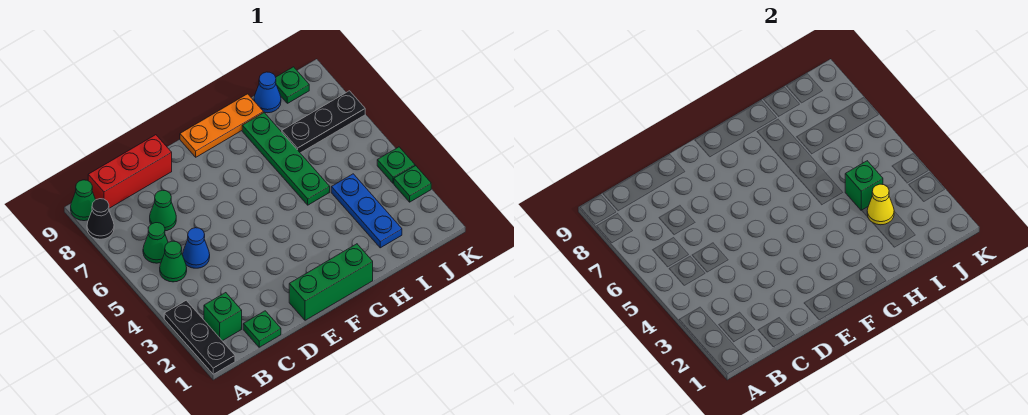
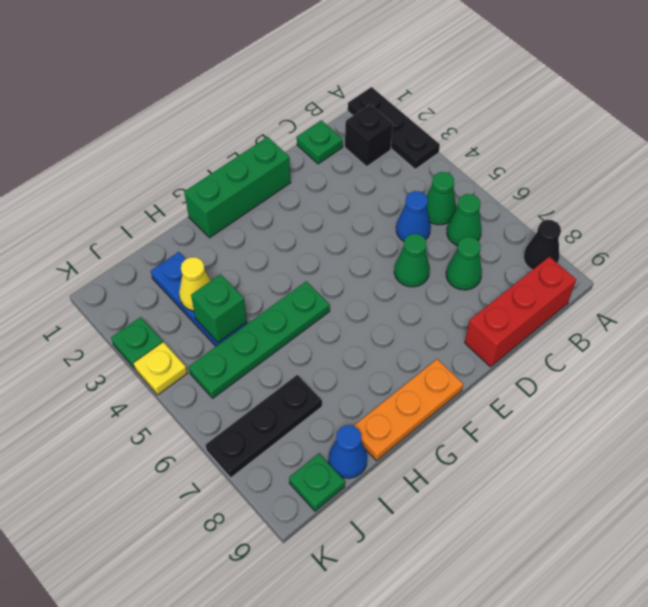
green 1x1 cone [71,180,96,221] -> green 1x1 cone moved to [394,234,430,287]
green 1x1 brick [204,293,242,341] -> black 1x1 brick [345,104,393,167]
green 1x4 plate [242,113,330,205] -> green 1x4 plate turned to [189,281,330,398]
green 1x1 plate [377,147,415,183] -> yellow 1x1 plate [134,342,187,395]

